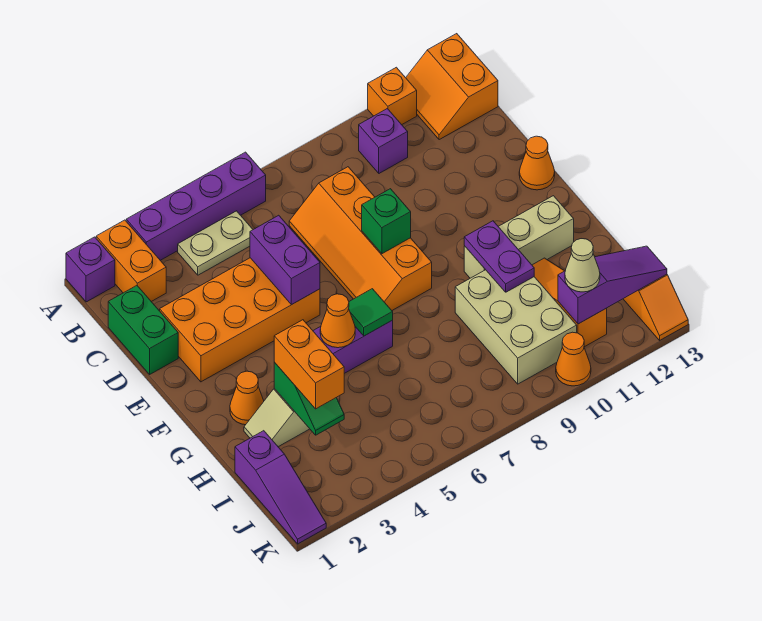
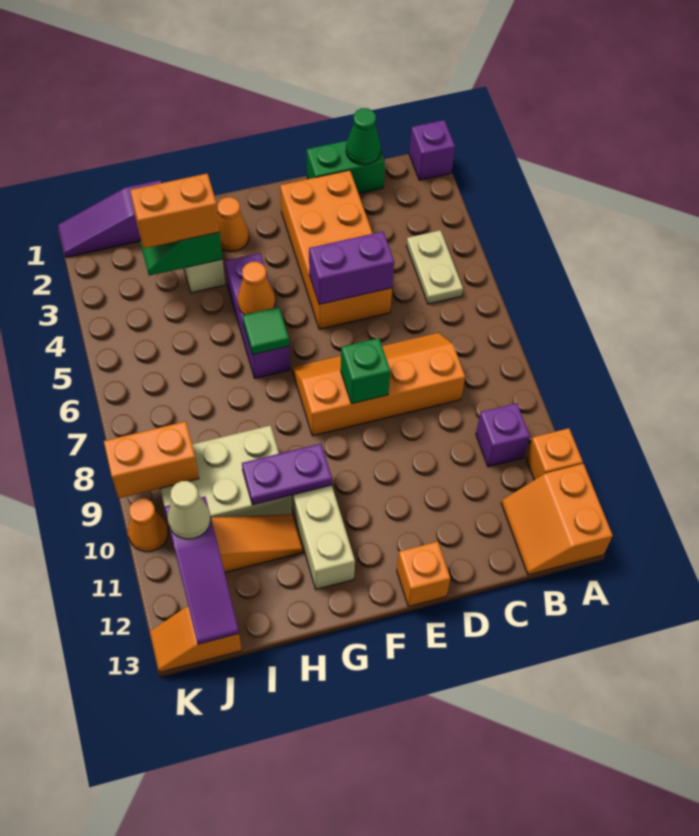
orange 1x2 brick [96,220,166,302] -> orange 1x2 brick moved to [104,421,199,498]
purple 1x4 brick [126,152,266,260] -> none
orange 2x2 slope [406,34,498,140] -> orange 2x2 slope turned to [501,464,613,575]
none -> green 1x1 cone [346,108,381,165]
orange 1x1 cone [519,136,555,190] -> orange 1x1 brick [397,541,450,607]

